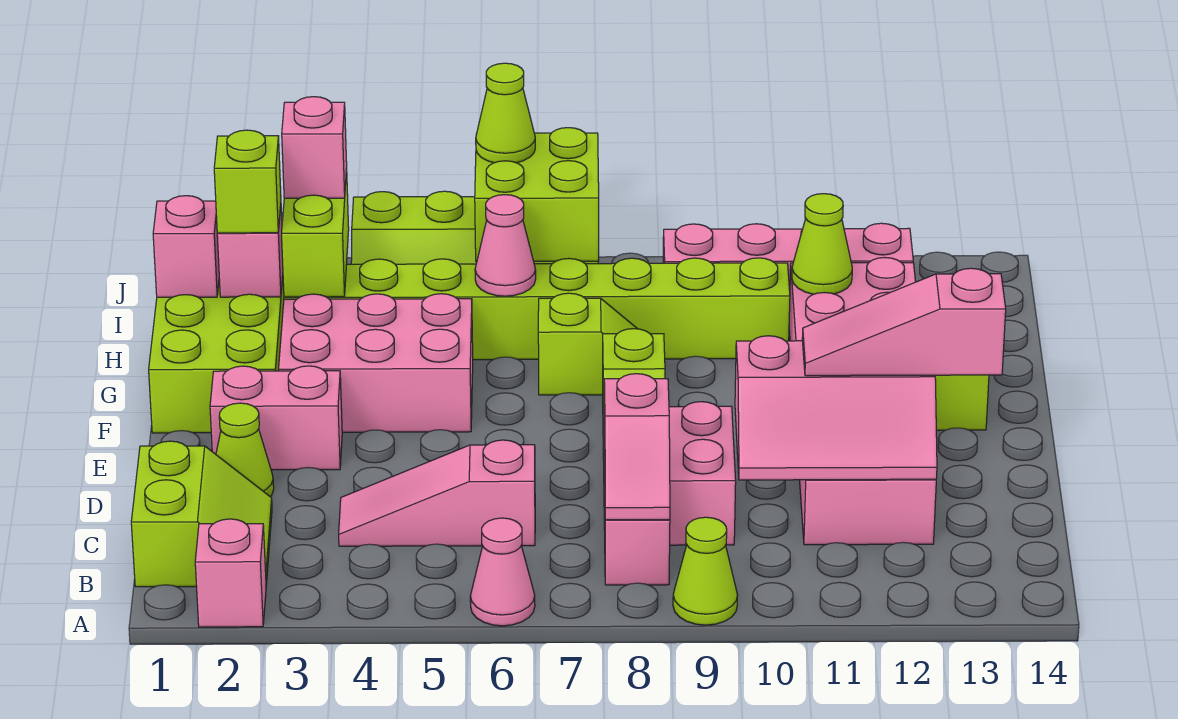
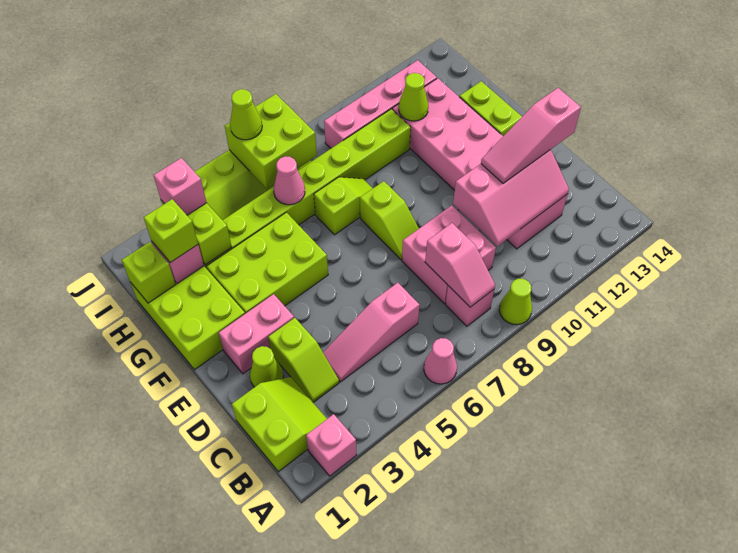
none -> lime 1x2 slope [268,318,339,402]
pink 2x3 brick [279,294,473,432] -> lime 2x3 brick [206,212,328,314]
pink 1x1 brick [153,196,219,297] -> lime 1x1 brick [122,242,176,303]

